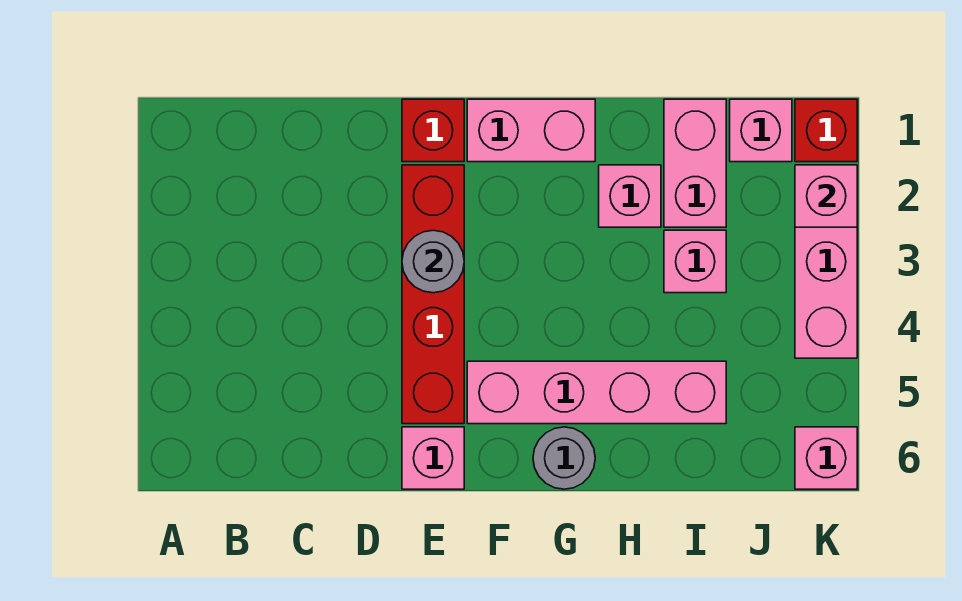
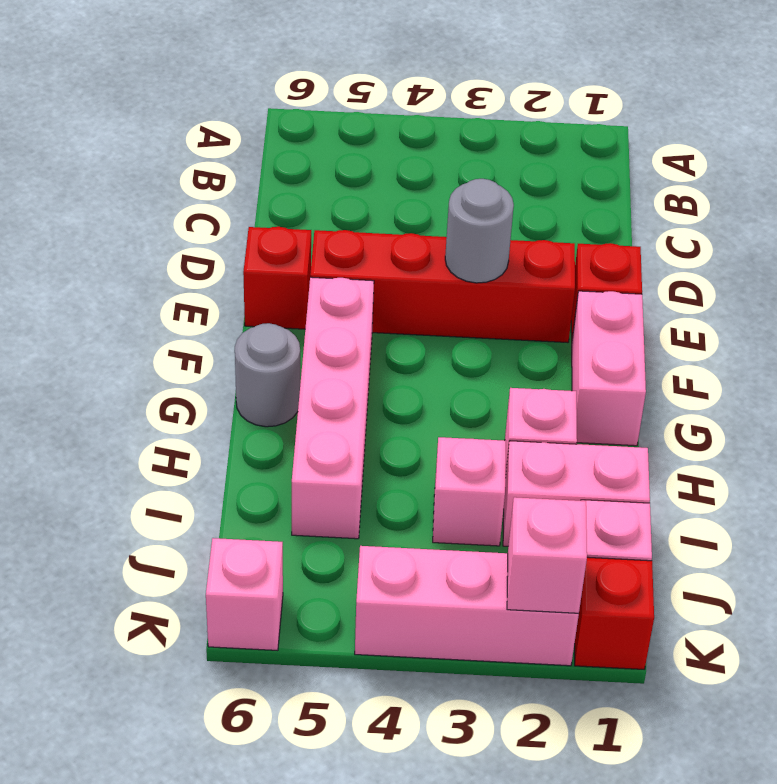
pink 1x1 brick [402,427,464,489] -> red 1x1 brick [243,227,311,329]

